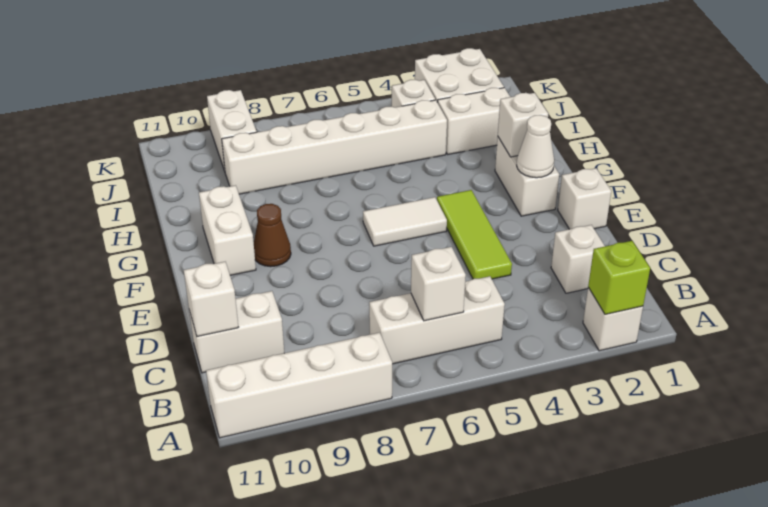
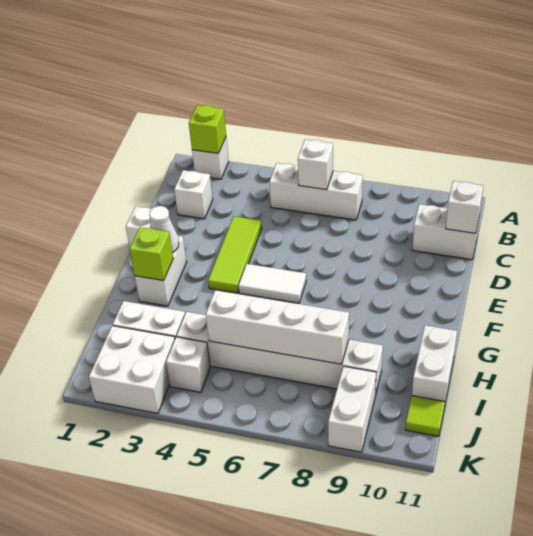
white 1x4 brick [206,332,392,438] -> white 1x4 brick moved to [206,290,349,364]
brown 1x1 cone [254,204,291,267] -> none
white 1x2 brick [199,185,256,275] -> white 1x2 brick moved to [412,325,457,402]
white 1x1 brick [498,93,548,157] -> lime 1x1 brick [129,227,173,281]
none -> lime 1x1 tile [405,396,445,436]

